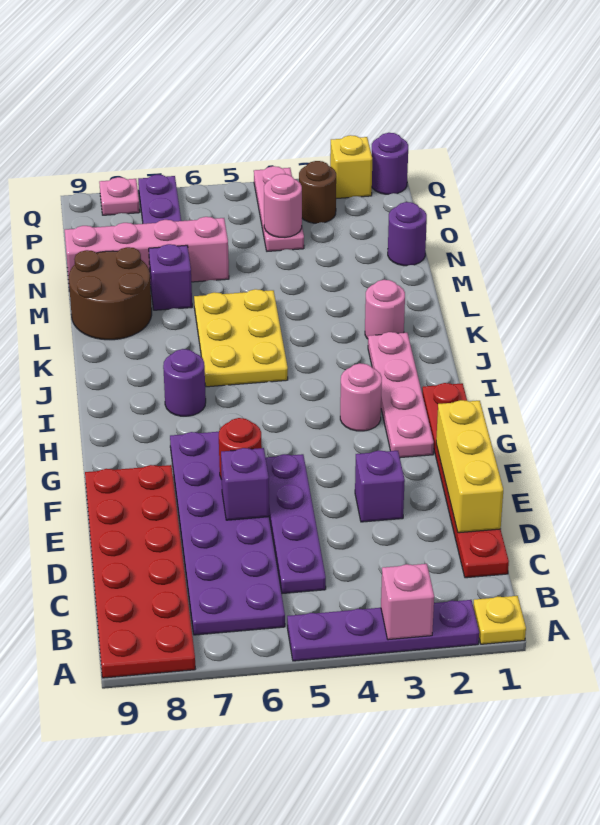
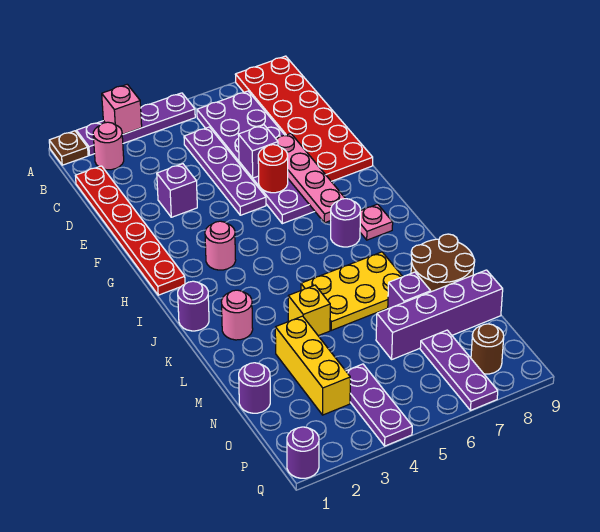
yellow 1x1 plate [473,596,526,644] -> brown 1x1 plate [49,131,88,165]
yellow 1x3 brick [436,400,503,533] -> yellow 1x3 brick moved to [275,316,350,415]
pink 1x4 plate [368,332,434,458] -> pink 1x4 plate moved to [276,134,345,223]
none -> purple 1x1 round brick [178,281,209,331]
yellow 2x3 plate [194,289,288,387] -> yellow 2x3 plate turned to [301,252,403,330]
pink 1x4 brick [65,217,229,291] -> purple 1x4 brick [376,270,503,359]
pink 1x3 plate [254,166,304,251] -> purple 1x3 plate [346,364,412,446]
pink 1x1 round brick [264,174,302,237] -> pink 1x1 round brick moved to [93,122,124,170]
brown 1x1 round brick [299,161,336,223] -> brown 1x1 round brick moved to [471,324,504,374]
yellow 1x1 brick [330,135,372,199] -> yellow 1x1 brick moved to [288,285,330,336]
pink 1x1 plate [99,177,140,215] -> pink 1x1 plate moved to [360,204,393,240]

